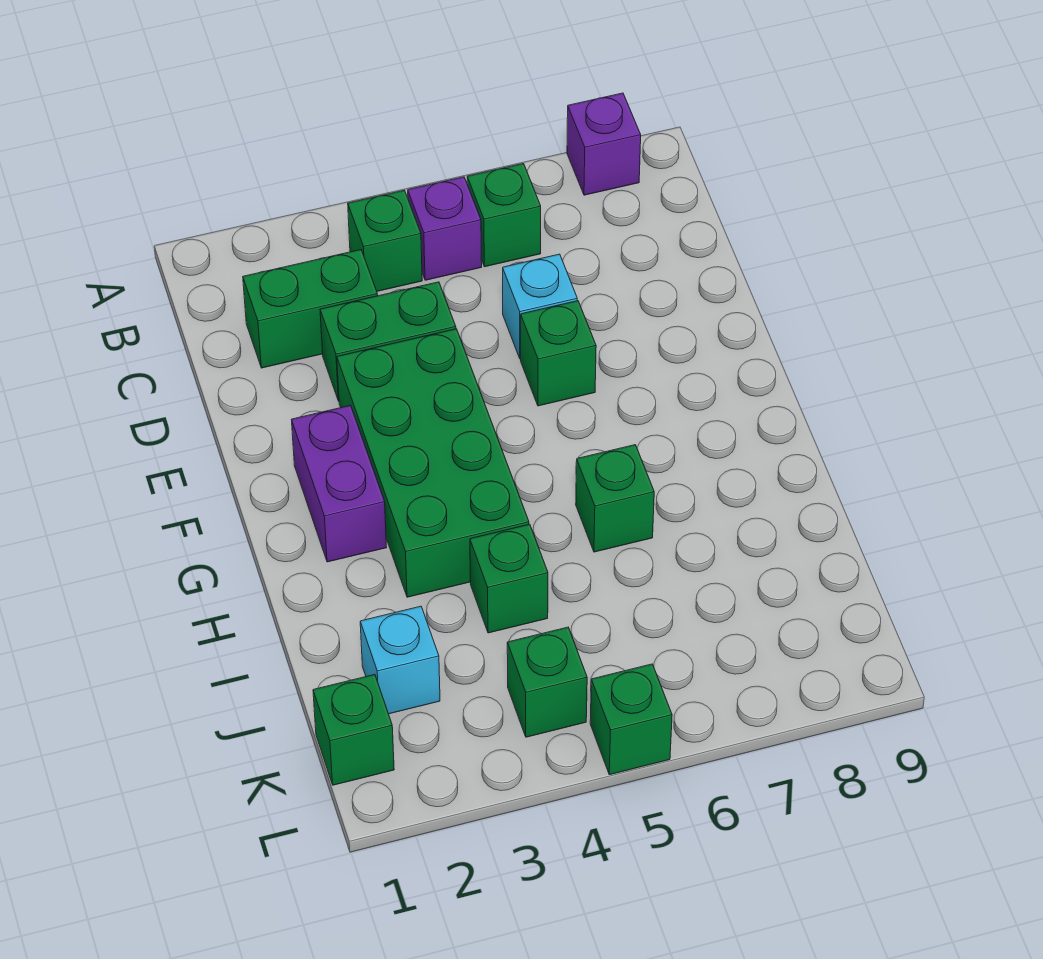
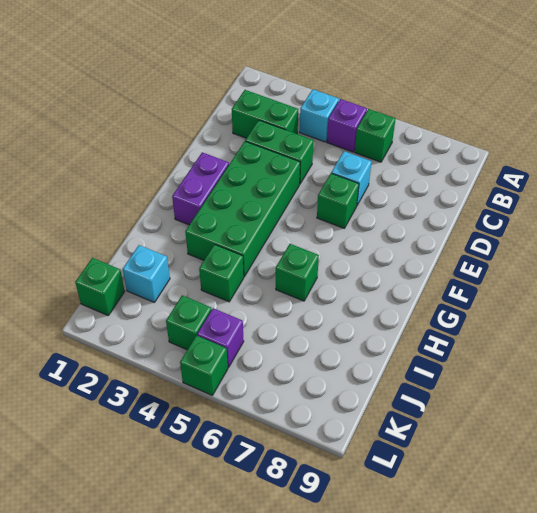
purple 1x1 brick [567,93,641,195] -> purple 1x1 brick moved to [197,308,244,368]
green 1x1 brick [348,190,422,291] -> cyan 1x1 brick [300,89,339,142]

